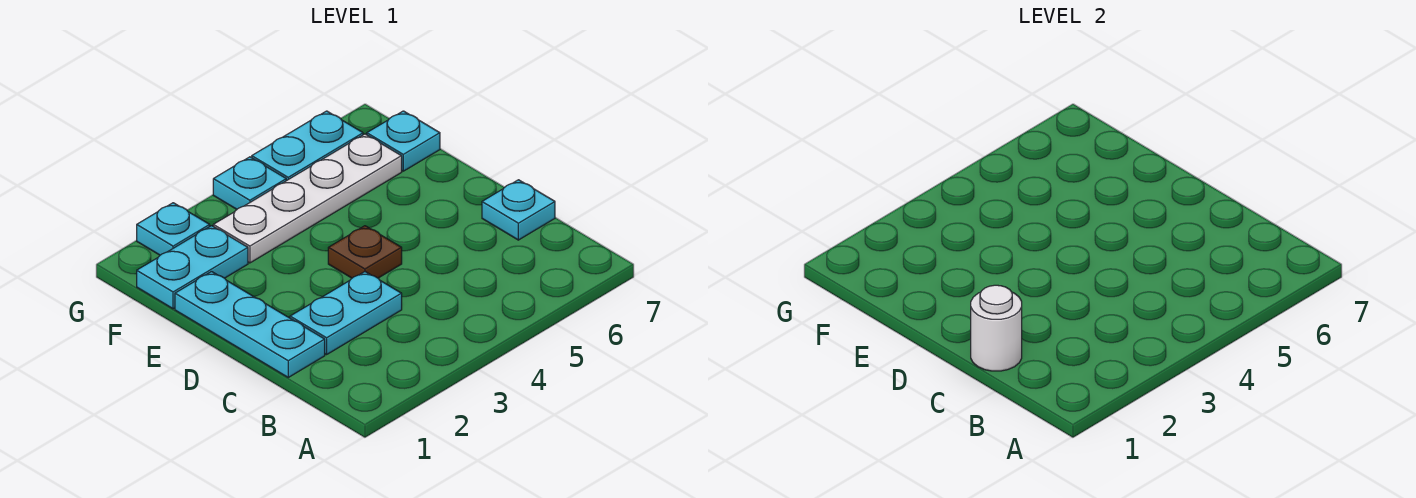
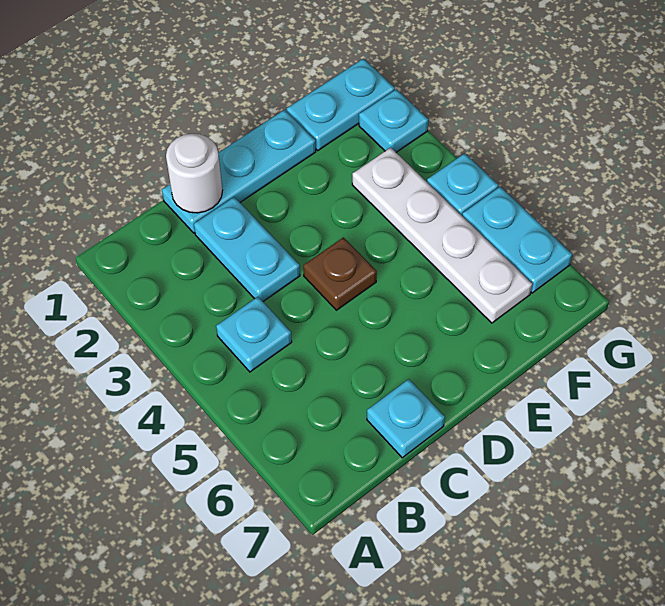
cyan 1x2 plate [137,226,248,309] -> cyan 1x2 plate turned to [287,58,395,150]
cyan 1x1 plate [367,111,440,171] -> cyan 1x1 plate moved to [216,297,292,372]

